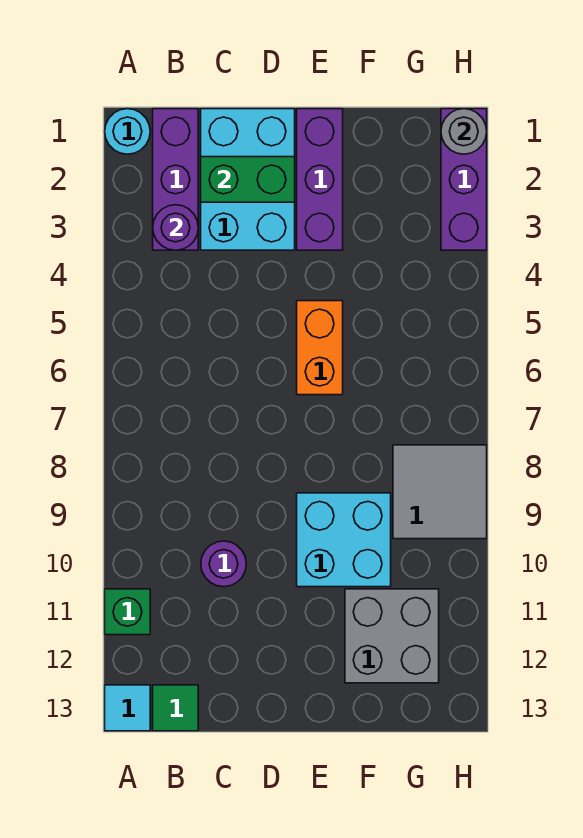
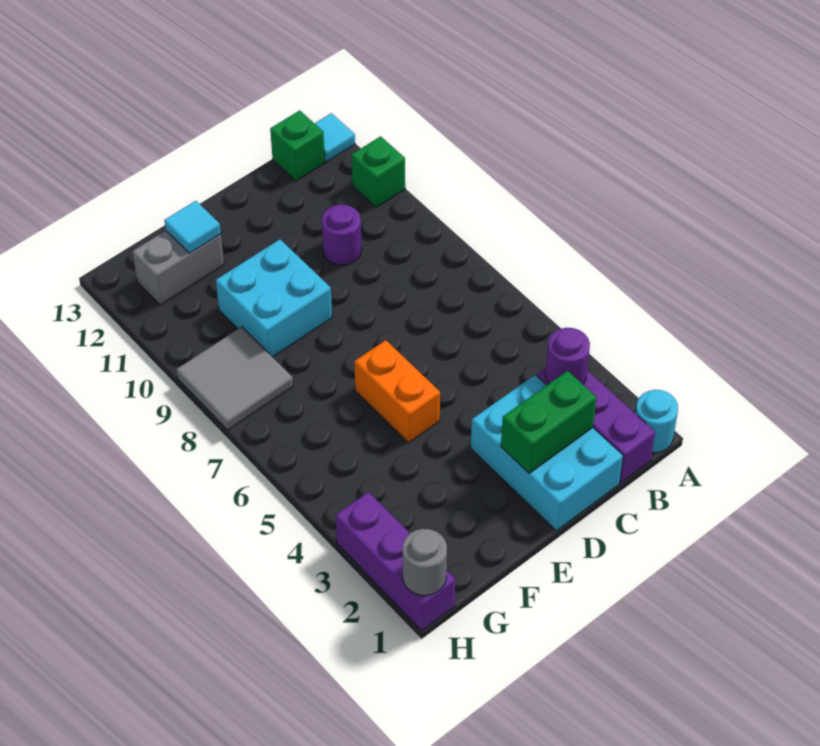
green 1x1 tile [153,685,198,731] -> green 1x1 brick [270,110,325,181]
purple 1x3 brick [297,109,343,250] -> none
grey 2x2 brick [345,589,439,683] -> grey 1x2 brick [132,231,224,305]
none -> cyan 1x1 tile [164,201,221,253]

